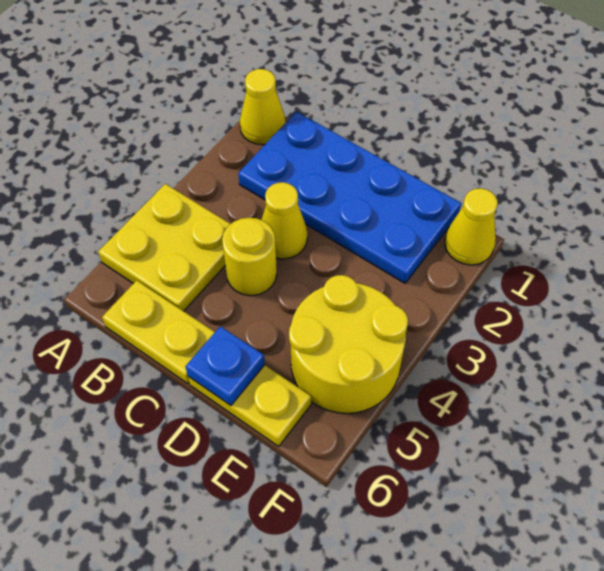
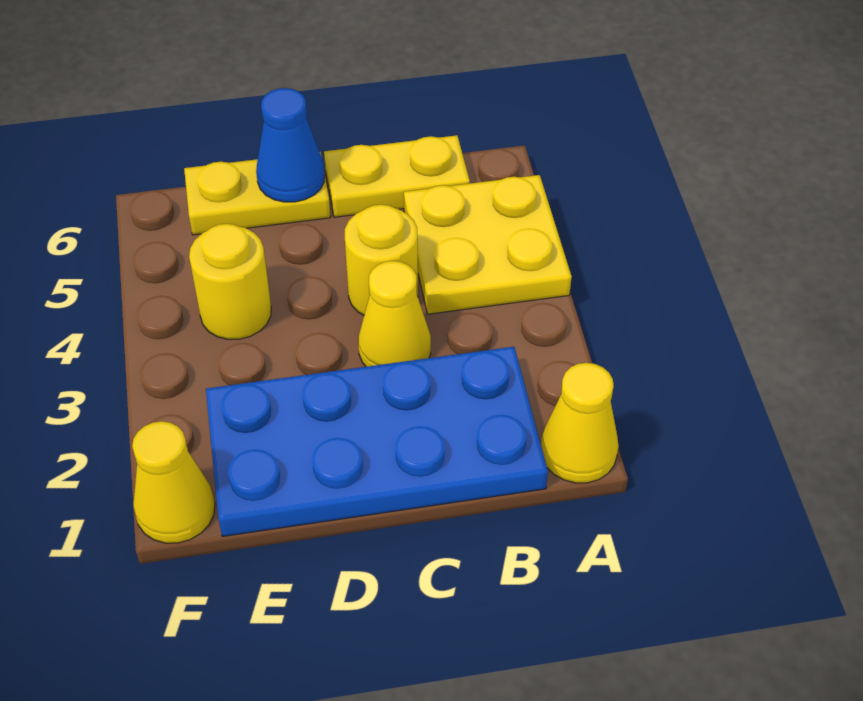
blue 1x1 plate [186,326,265,405] -> blue 1x1 cone [256,88,325,202]
yellow 2x2 round brick [289,275,408,413] -> yellow 1x1 round brick [189,224,271,339]

